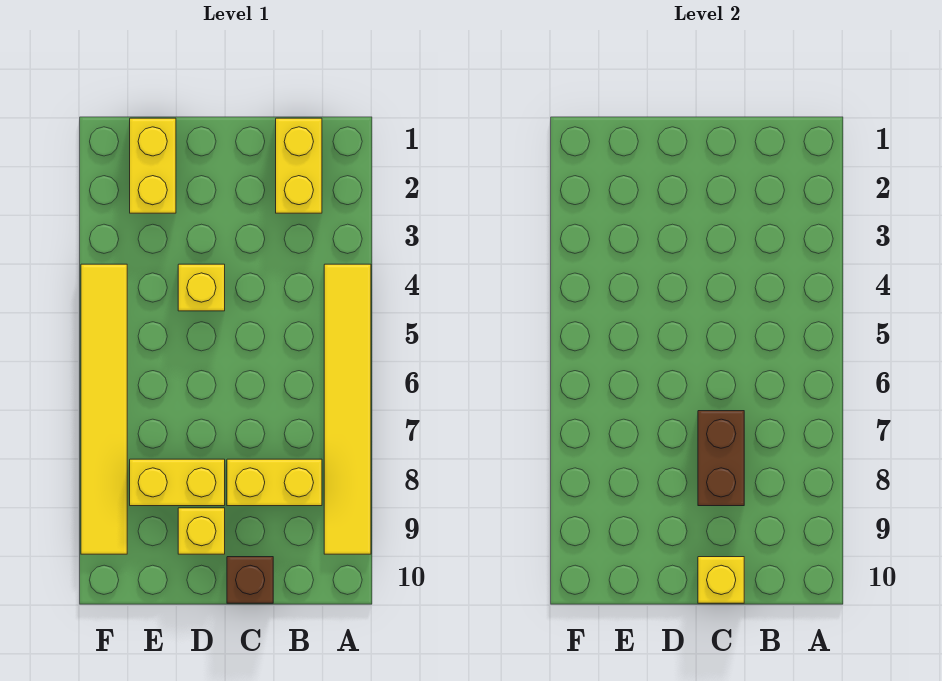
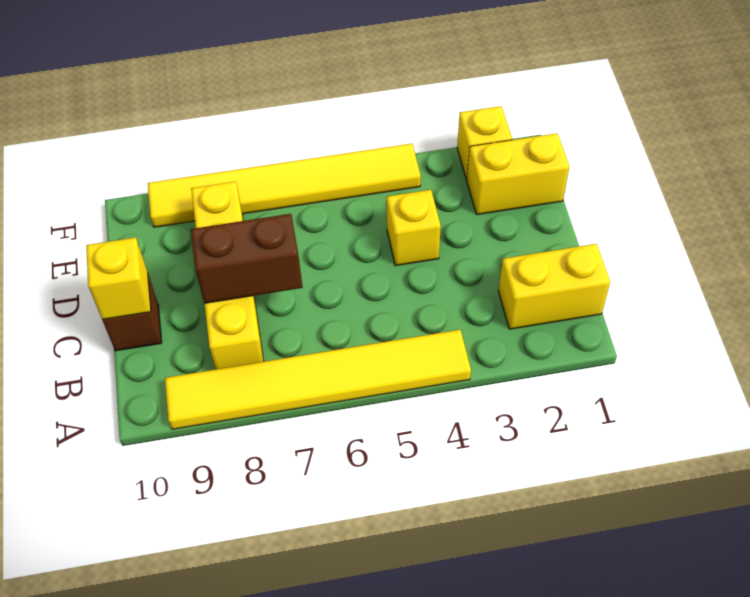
yellow 1x1 brick [178,508,225,554] -> yellow 1x1 brick moved to [457,106,512,179]

